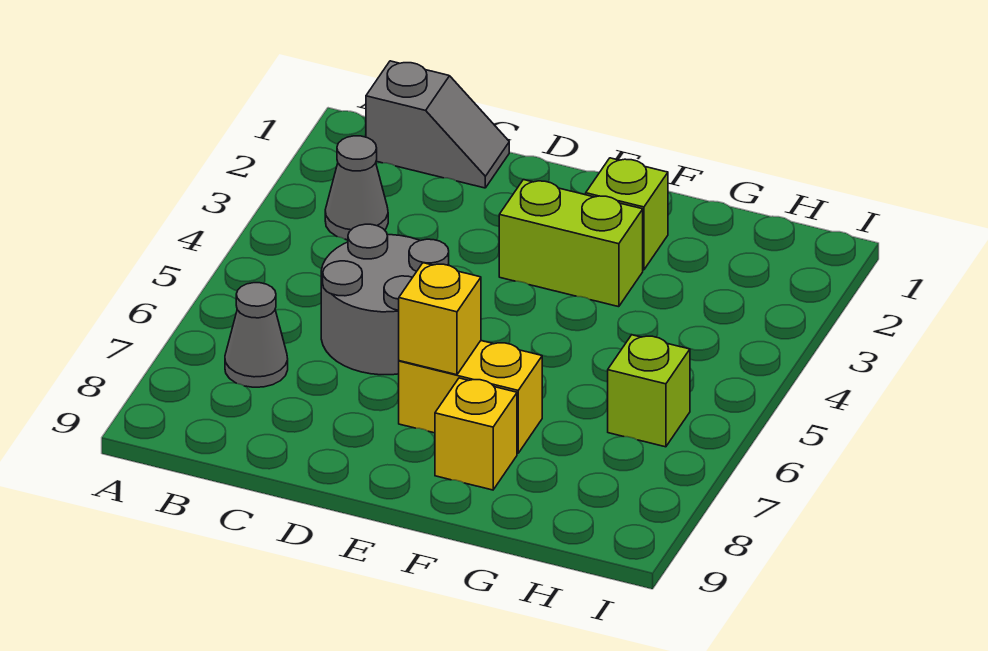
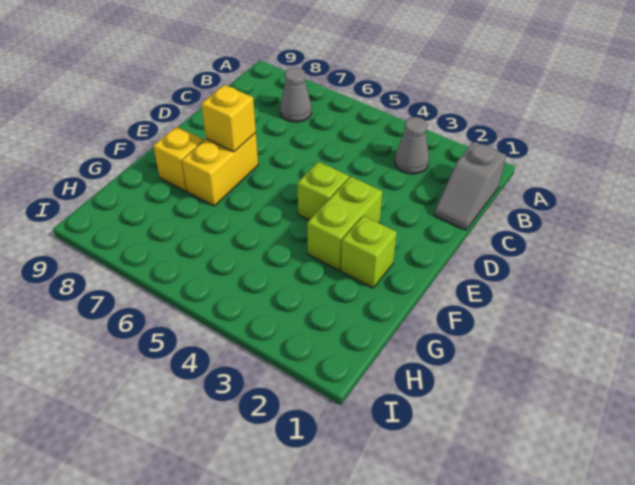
grey 2x2 round brick [321,224,449,375] -> none
lime 1x1 brick [608,335,690,447] -> lime 1x1 brick moved to [297,162,349,220]

